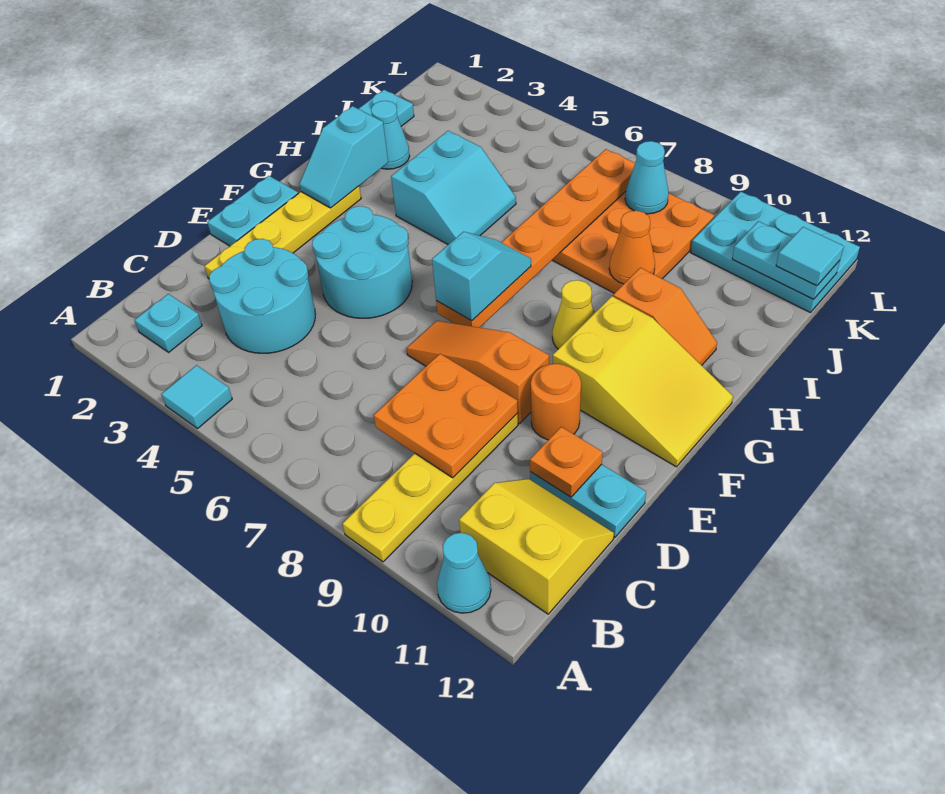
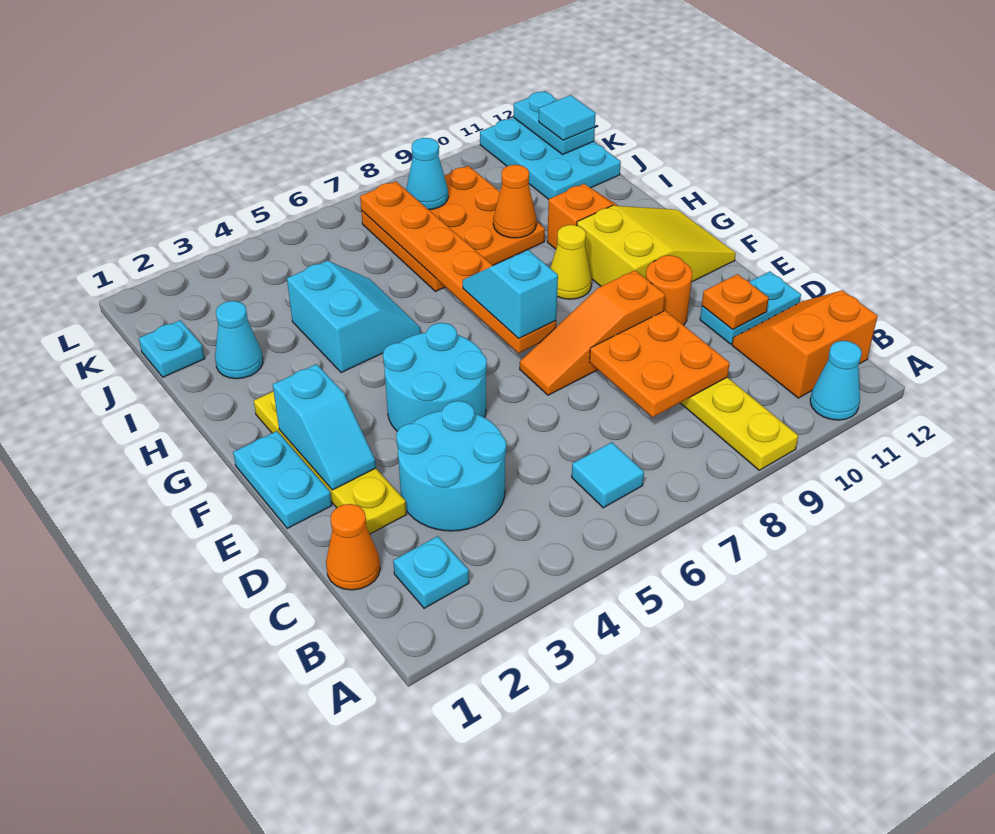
cyan 1x1 tile [161,365,232,429] -> cyan 1x1 tile moved to [572,442,644,508]
yellow 2x2 slope [459,479,614,614] -> orange 2x2 slope [732,290,878,398]
none -> orange 1x1 cone [326,504,380,590]
cyan 1x2 slope [299,106,388,208] -> cyan 1x2 slope moved to [273,364,376,490]
cyan 2x3 plate [691,192,860,312] -> cyan 2x3 plate turned to [480,118,621,199]
cyan 1x2 plate [732,221,840,299] -> cyan 1x2 plate turned to [513,91,595,154]

